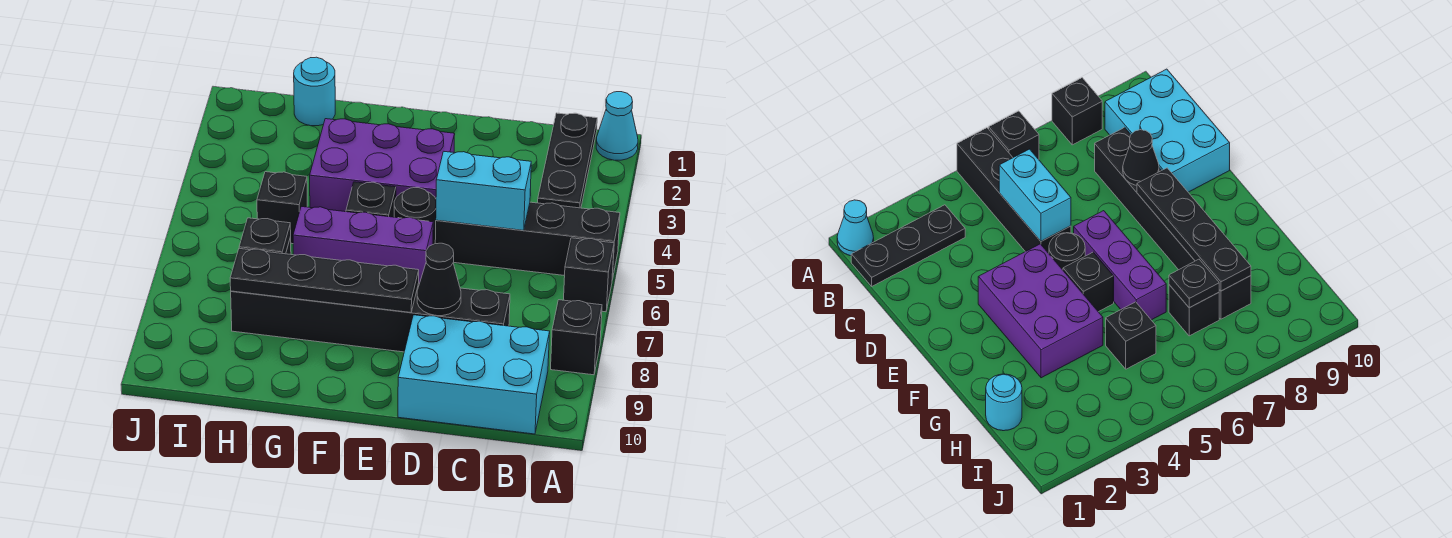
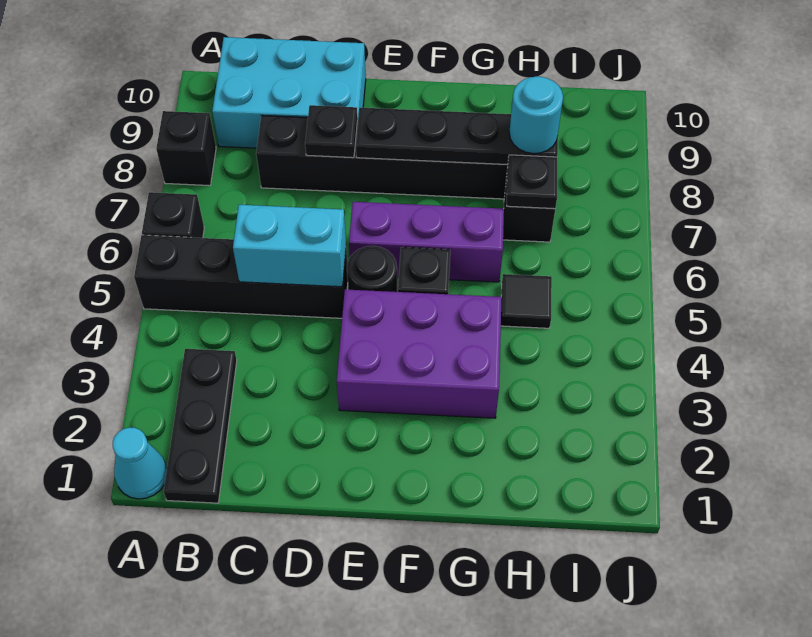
black 1x1 cone [417,243,461,316] -> black 1x1 plate [305,105,358,158]
cyan 1x1 round brick [294,57,335,126] -> cyan 1x1 round brick moved to [509,77,563,154]
black 1x1 brick [257,172,307,244] -> black 1x1 tile [501,274,552,328]

